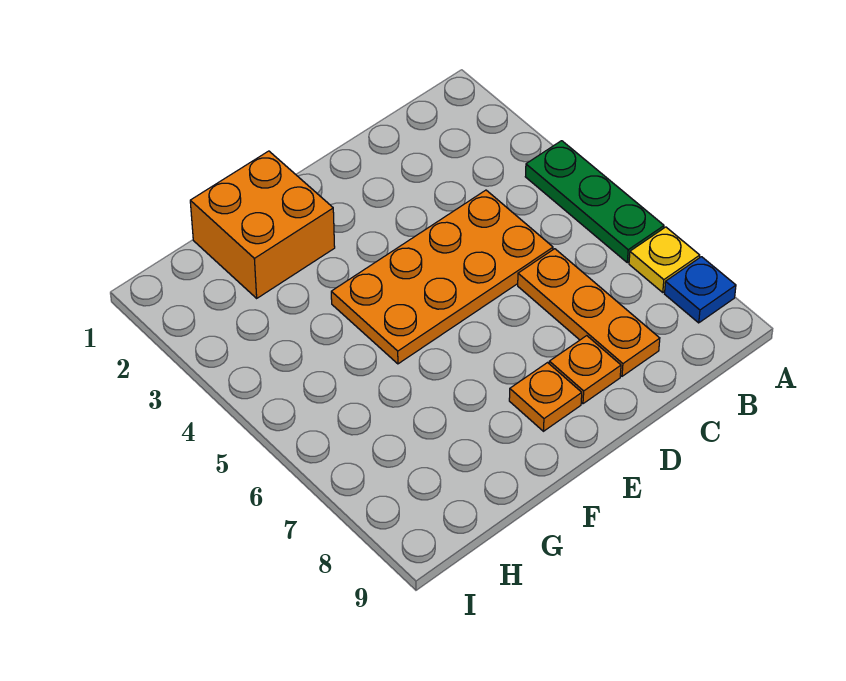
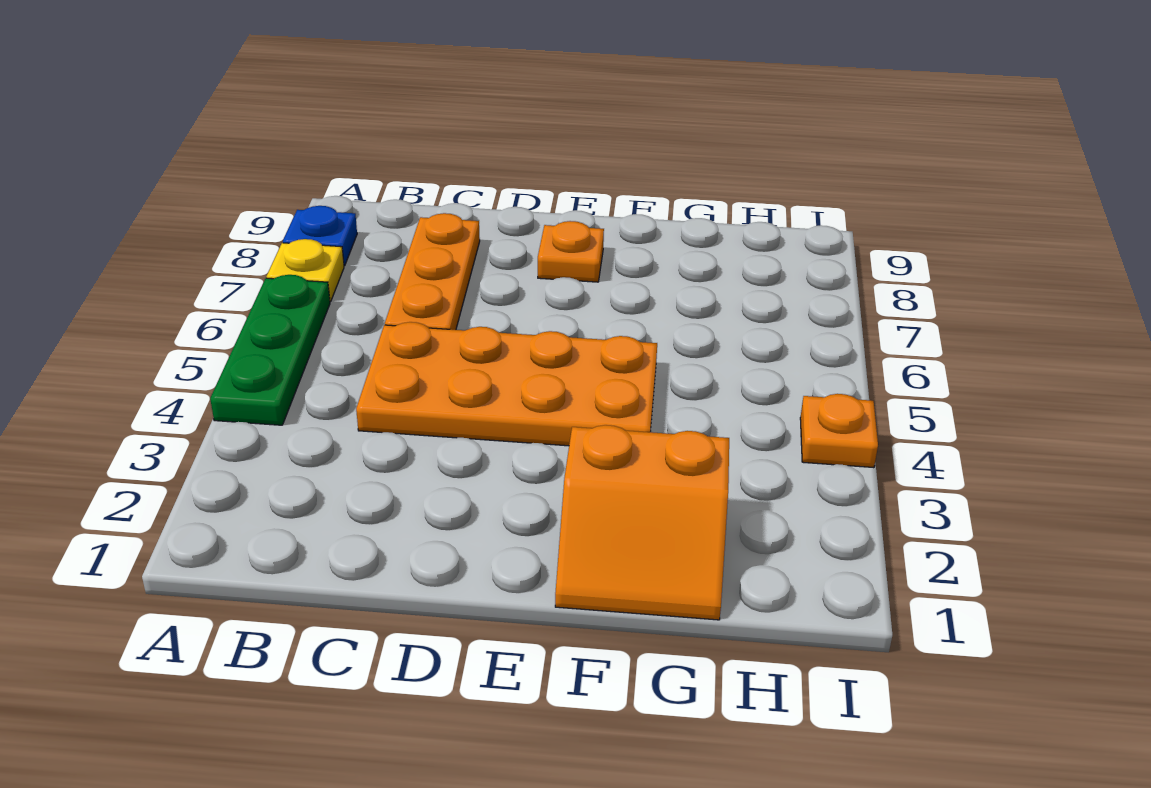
orange 1x1 plate [549,336,621,404] -> orange 1x1 plate moved to [800,394,878,468]
orange 2x2 brick [190,151,335,298] -> orange 2x2 slope [555,425,729,620]

